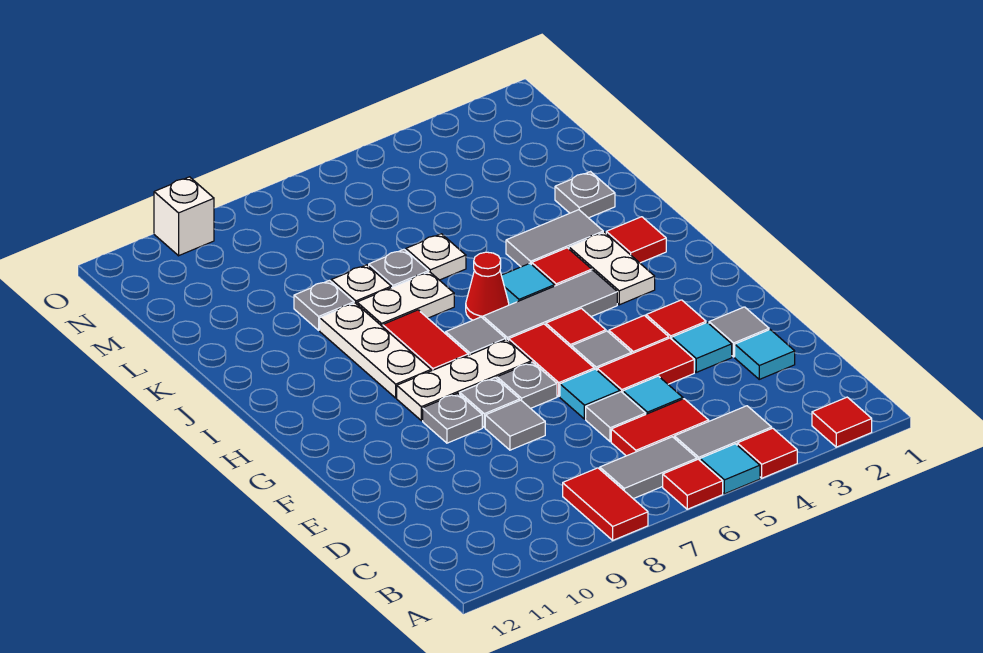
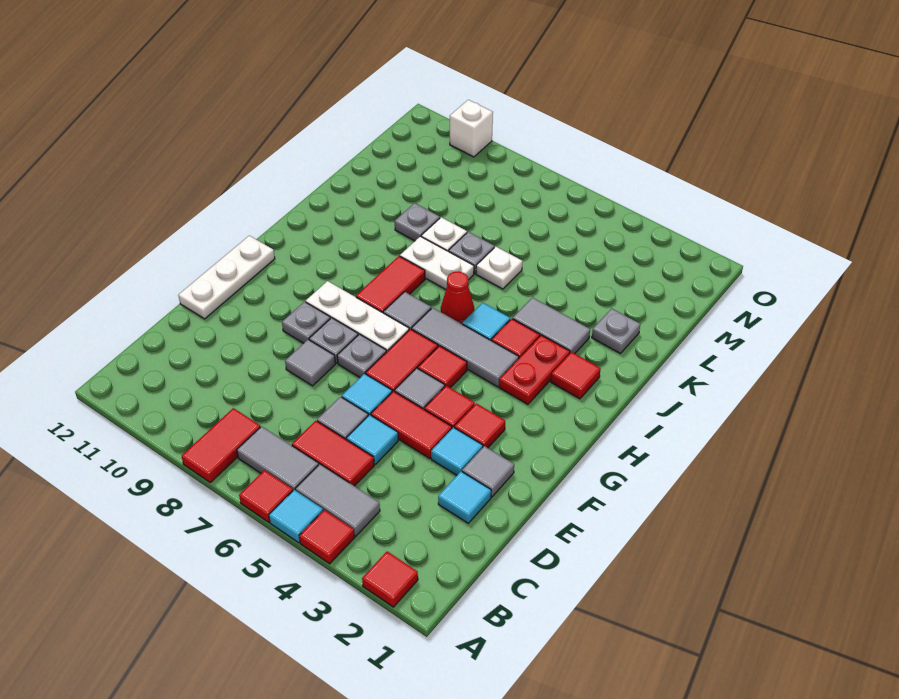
white 1x2 plate [569,232,655,305] -> red 1x2 plate [499,335,570,404]
white 1x3 plate [320,303,431,398] -> white 1x3 plate moved to [178,236,275,319]

